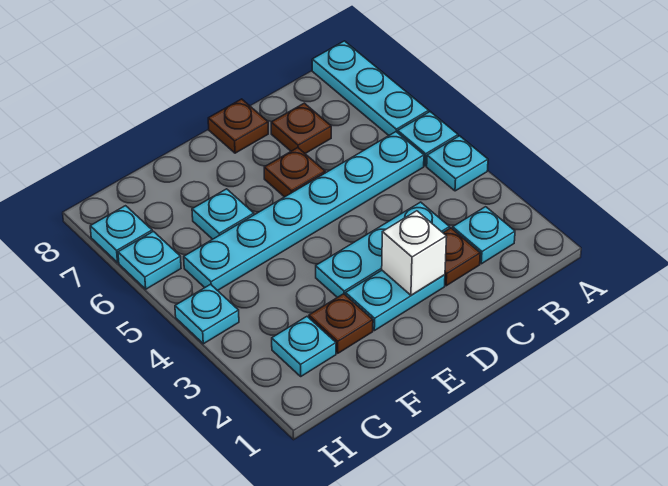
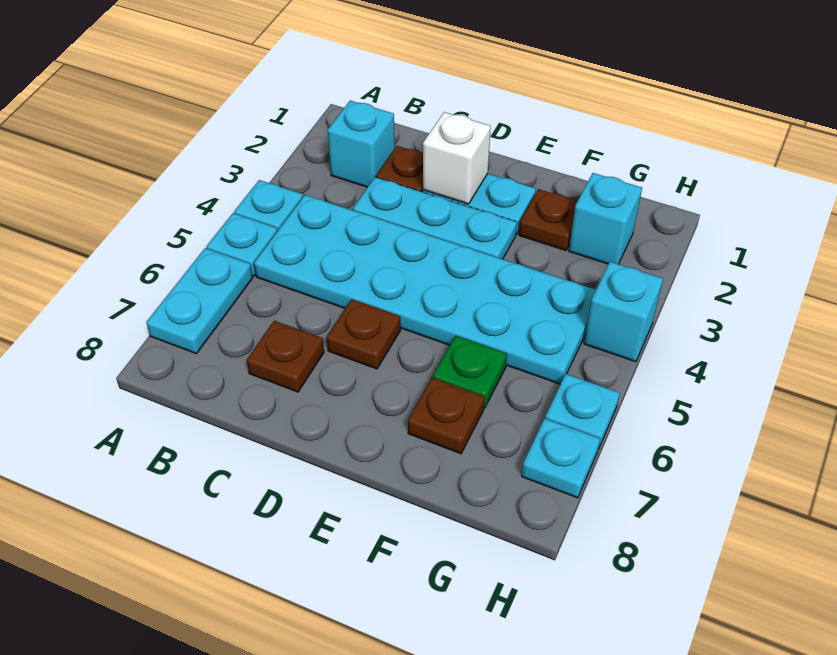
cyan 1x3 plate [312,41,429,135] -> cyan 1x2 plate [146,248,253,354]
cyan 1x1 plate [453,207,515,264] -> cyan 1x1 brick [328,101,395,187]
cyan 1x6 plate [184,132,424,291] -> cyan 2x6 plate [254,195,596,384]
brown 1x1 plate [208,99,268,153] -> brown 1x1 plate moved to [408,378,485,454]
cyan 1x1 plate [192,189,254,239] -> green 1x1 plate [433,336,507,408]
cyan 1x1 plate [272,317,336,376] -> cyan 1x1 brick [569,173,642,264]
cyan 1x1 plate [175,284,239,344] -> cyan 1x1 brick [584,262,663,362]

